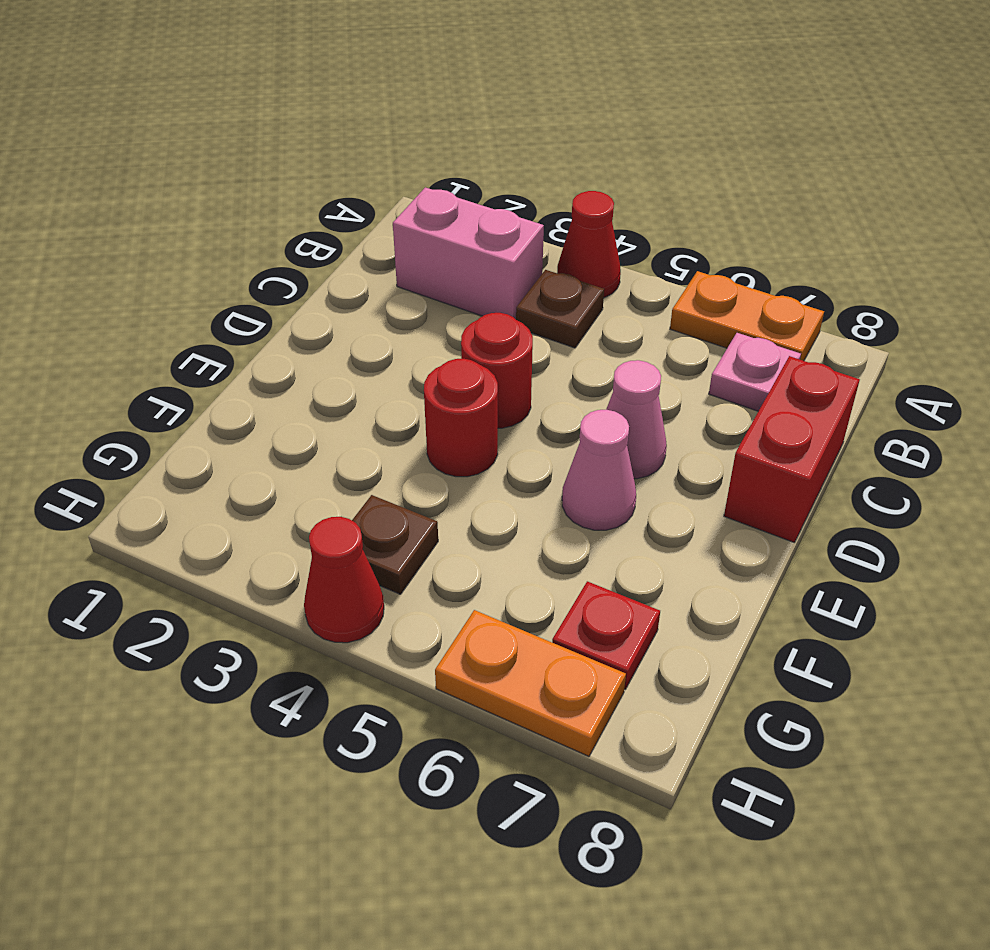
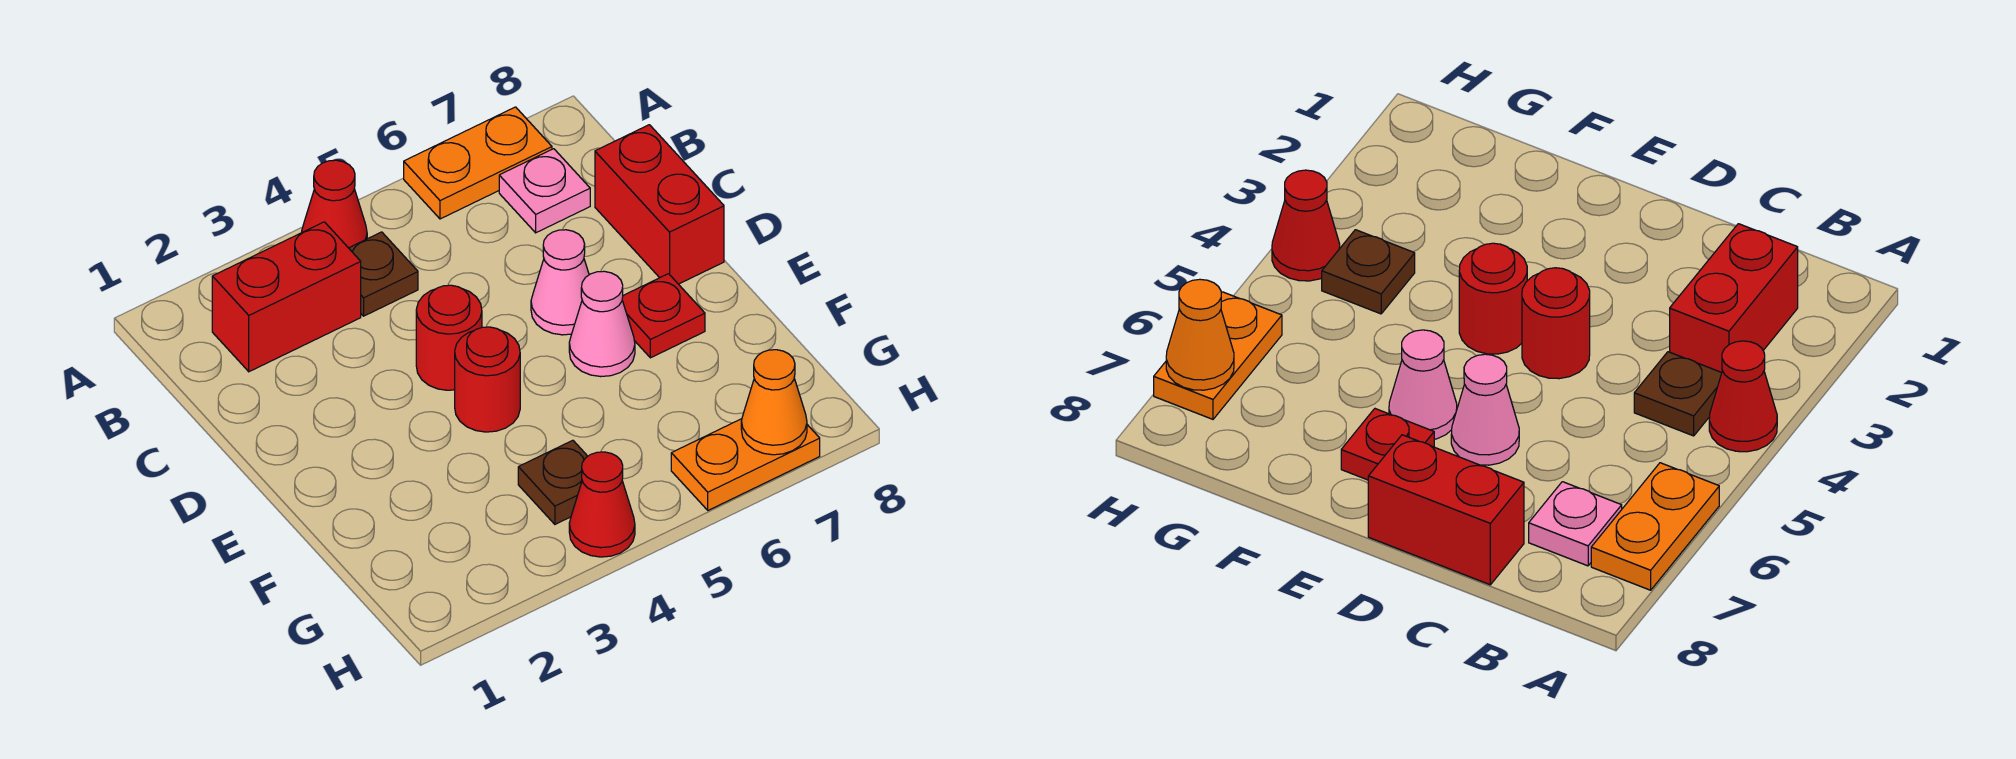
pink 1x2 brick [393,187,544,319] -> red 1x2 brick [212,222,361,372]
red 1x1 plate [552,581,660,689] -> red 1x1 plate moved to [622,274,705,358]
none -> orange 1x1 cone [741,350,807,455]

